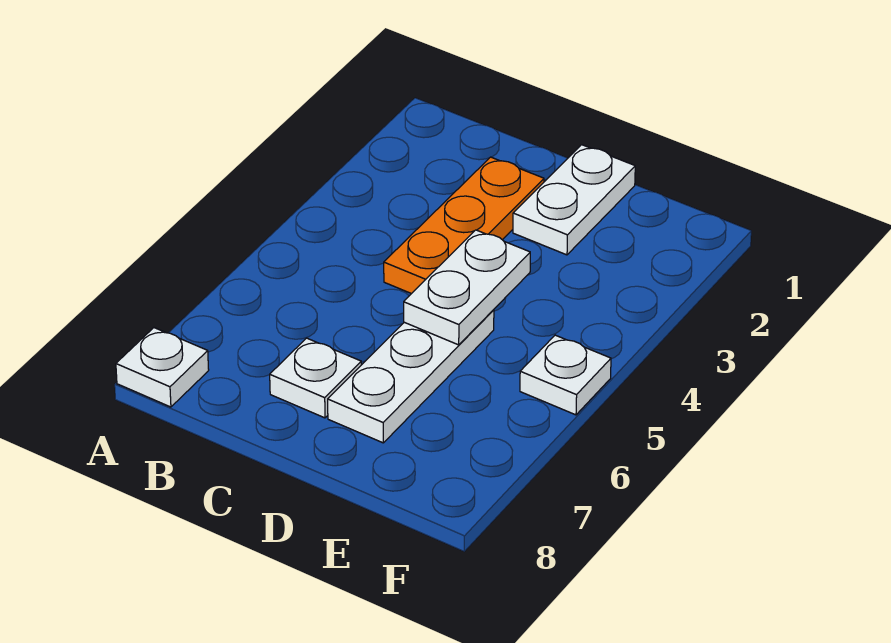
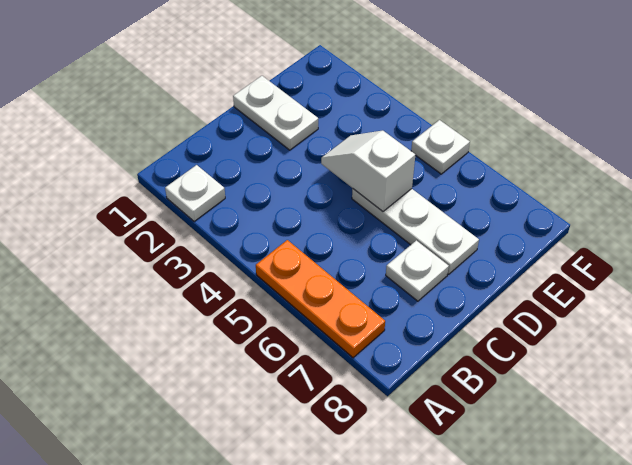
white 1x1 plate [116,328,209,407] -> white 1x1 plate moved to [165,165,225,222]
orange 1x3 plate [384,157,544,294] -> orange 1x3 plate moved to [256,240,385,358]
white 1x2 plate [404,230,530,345] -> white 1x2 slope [321,131,415,211]

